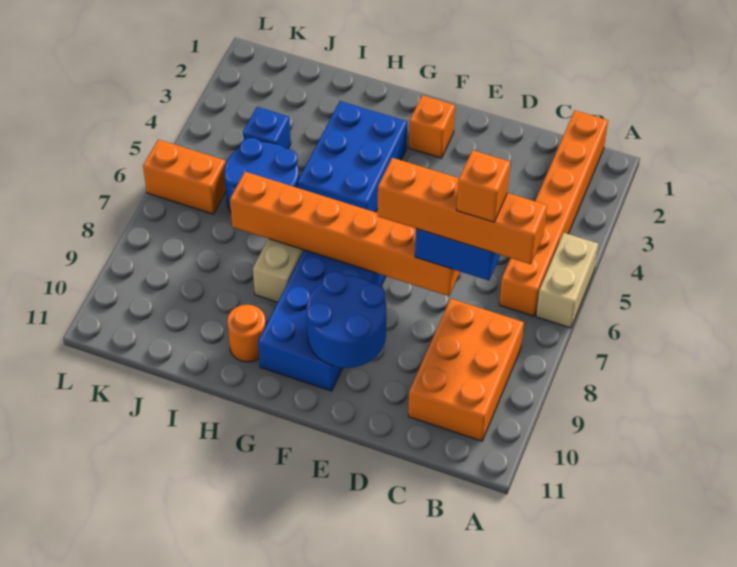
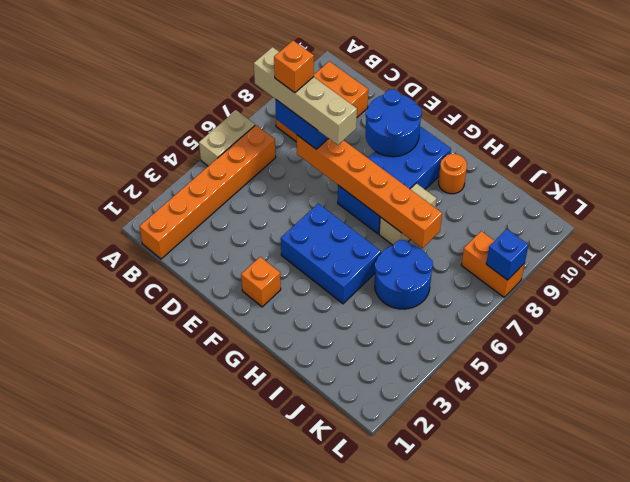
orange 1x4 brick [378,158,547,264] -> tan 1x4 brick [254,47,357,145]
blue 2x3 brick [298,101,407,212] -> blue 2x3 brick turned to [281,203,381,304]
blue 1x1 brick [243,107,291,149] -> blue 1x1 brick moved to [486,229,528,280]
orange 1x2 brick [143,140,226,214] -> orange 1x2 brick moved to [461,231,525,297]

